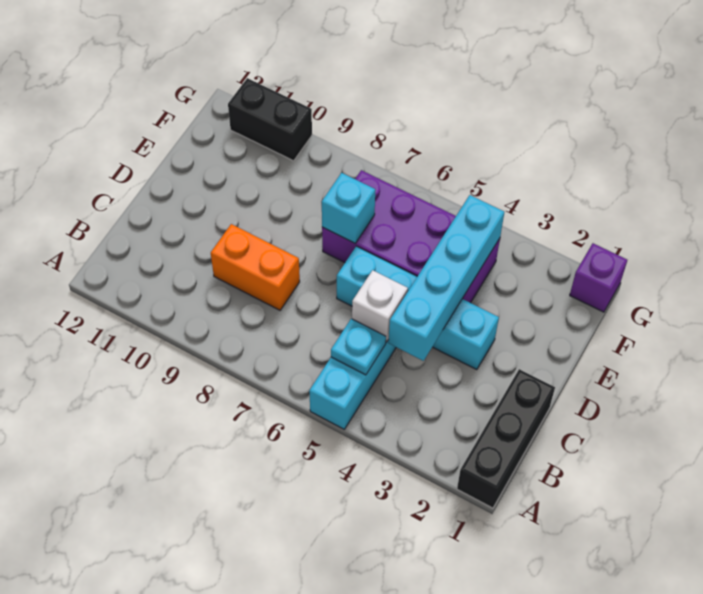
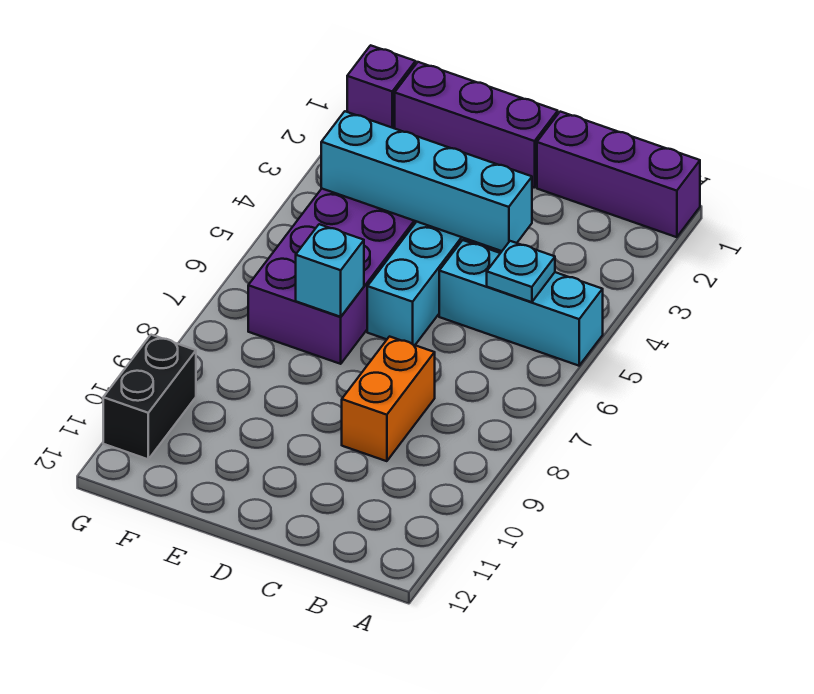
black 1x3 brick [457,369,555,508] -> purple 1x3 brick [537,112,700,237]
white 1x1 brick [352,270,408,342] -> none
none -> purple 1x3 brick [395,62,558,188]

